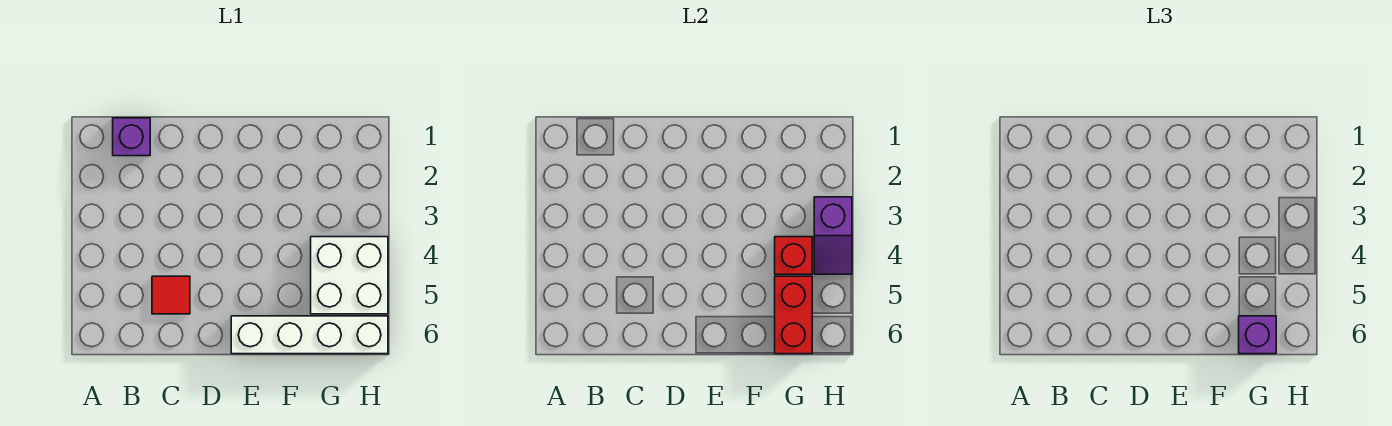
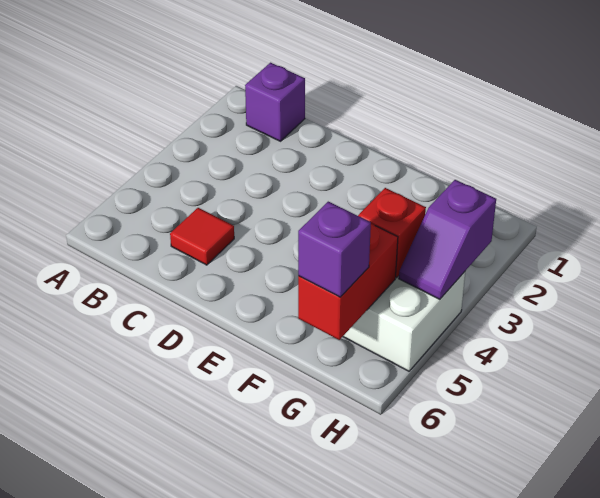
white 1x4 brick [231,316,388,354] -> none

